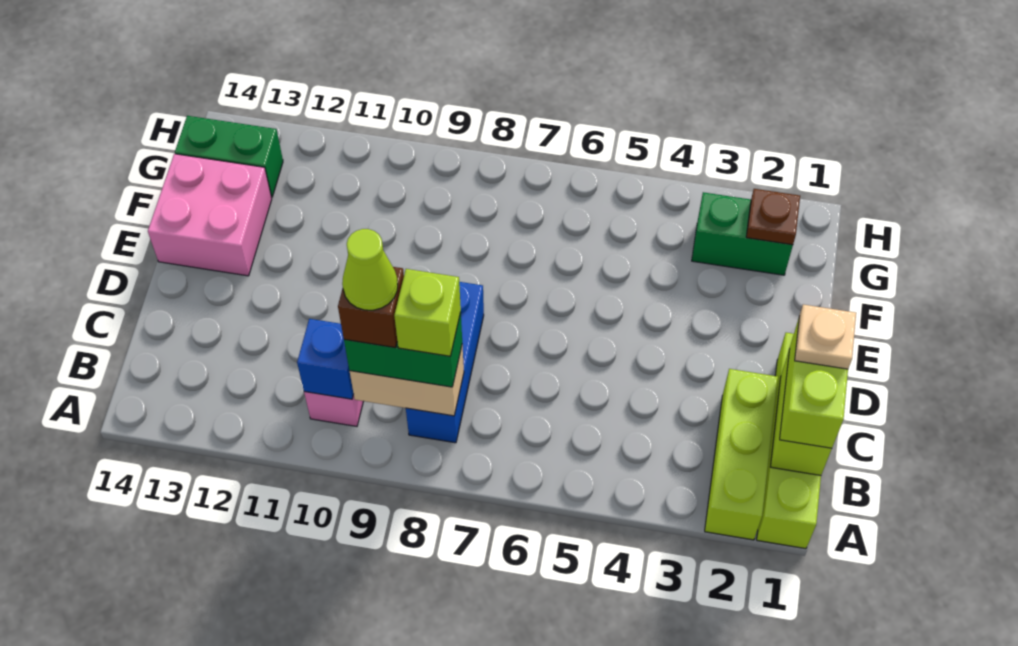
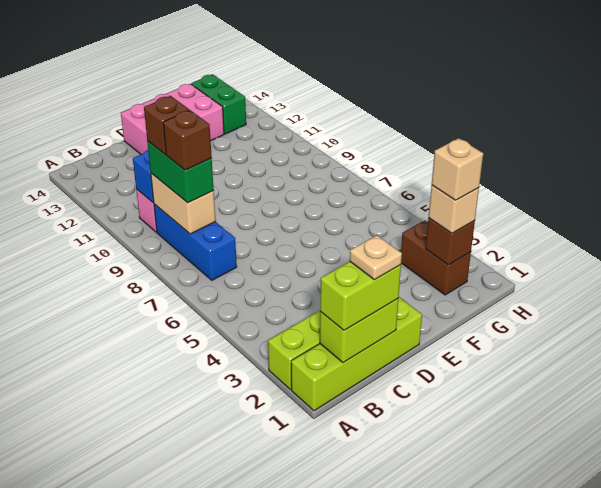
blue 1x3 brick [406,282,484,443] -> blue 1x3 brick turned to [154,204,237,280]
lime 1x1 brick [394,269,461,356] -> brown 1x1 brick [163,110,212,170]
lime 1x1 cone [342,229,398,310] -> none
pink 2x2 brick [148,154,272,276] -> pink 2x3 brick [121,84,224,154]
green 1x2 brick [692,192,793,275] -> brown 1x2 brick [401,220,471,295]
brown 1x1 plate [746,189,800,245] -> brown 1x1 brick [426,218,475,265]
none -> tan 1x1 brick [429,185,479,233]
none -> tan 1x1 brick [432,138,483,200]

